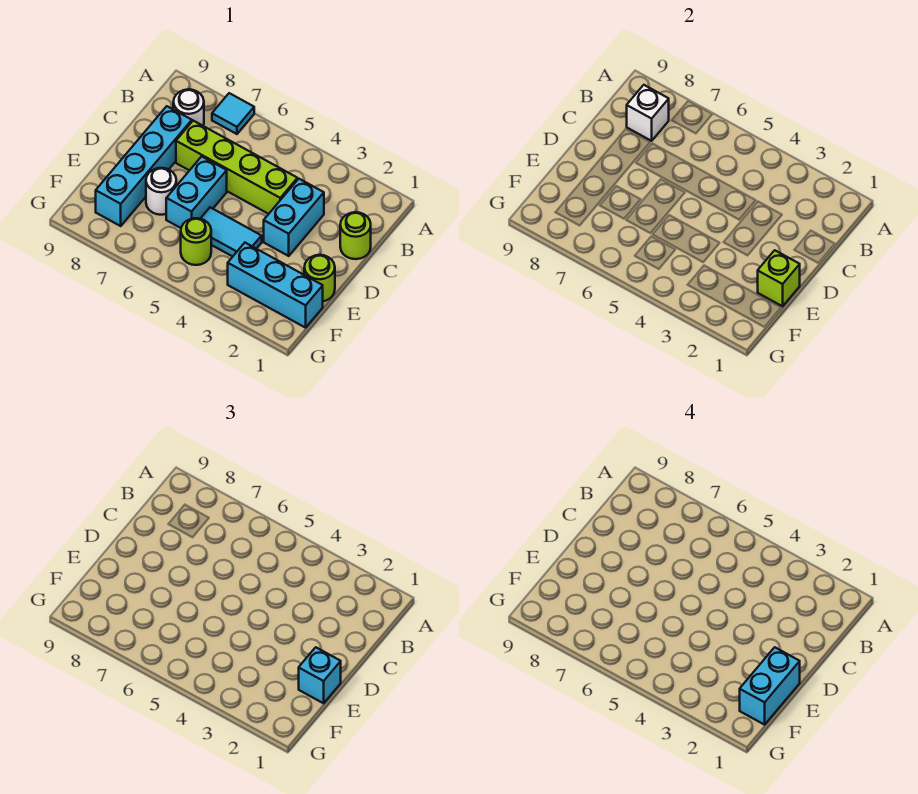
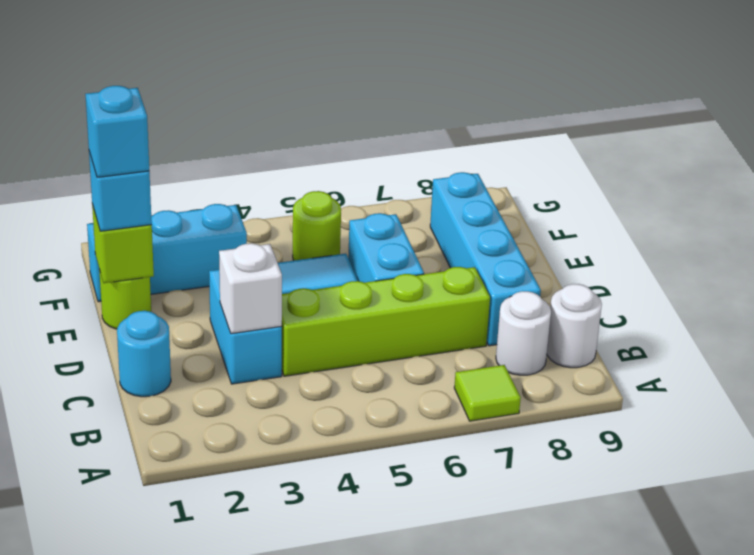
cyan 1x1 tile [212,93,254,134] -> lime 1x1 tile [454,365,521,421]
white 1x1 brick [627,85,669,141] -> white 1x1 brick moved to [219,243,282,334]
lime 1x1 round brick [340,212,371,259] -> cyan 1x1 round brick [117,311,171,397]
cyan 1x2 brick [740,647,800,725] -> cyan 1x1 brick [85,86,149,177]
white 1x1 round brick [146,168,176,215] -> white 1x1 round brick moved to [547,284,602,368]

